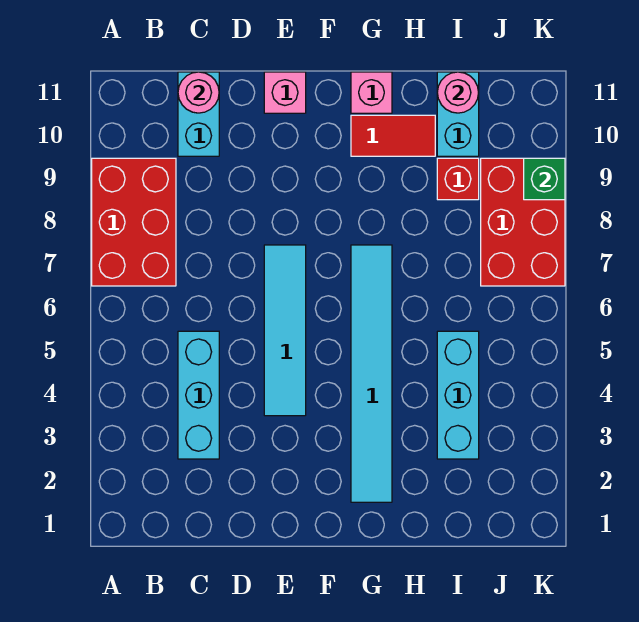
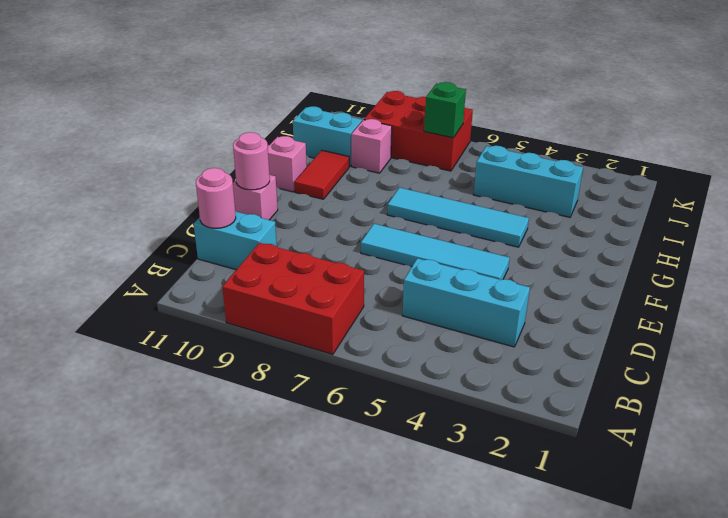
cyan 1x6 tile [351,245,392,502] -> cyan 1x4 tile [387,188,529,247]
red 1x1 brick [437,158,479,200] -> pink 1x1 brick [351,119,392,173]
pink 1x1 round brick [437,72,479,113] -> pink 1x1 round brick moved to [233,132,270,190]
green 1x1 brick [524,158,565,200] -> green 1x1 brick moved to [424,82,466,138]

